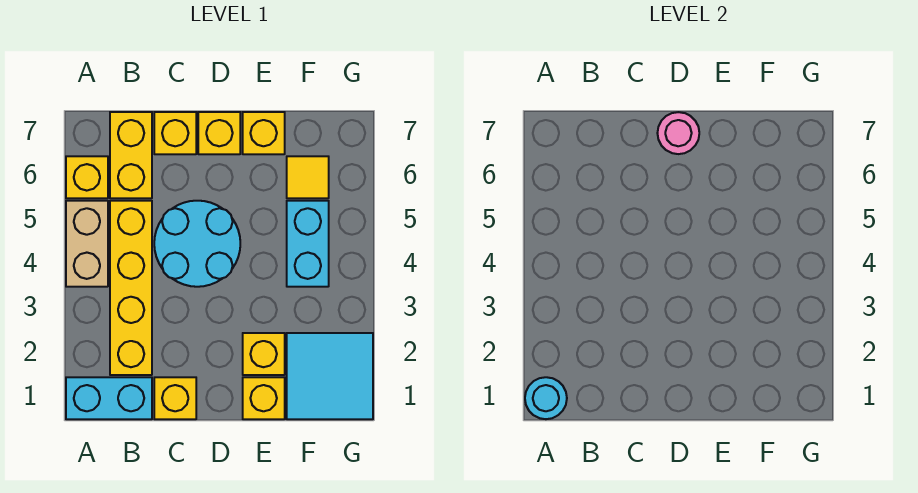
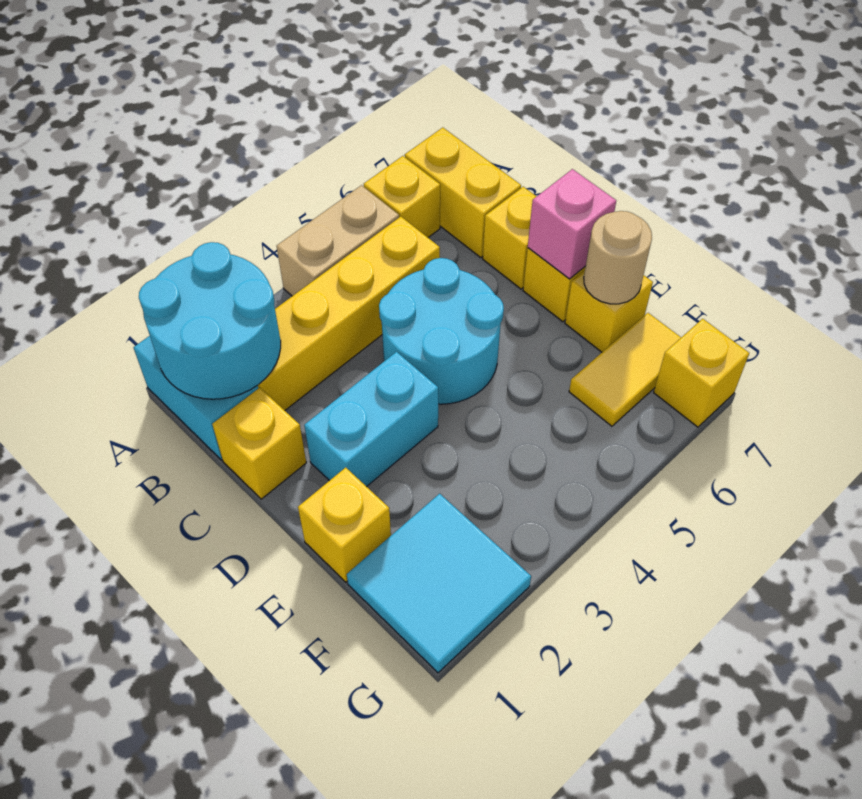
cyan 1x1 round brick [525,377,567,419] -> cyan 2x2 round brick [139,242,281,399]
yellow 1x2 brick [110,112,152,198] -> yellow 1x2 brick turned to [405,128,521,257]
pink 1x1 round brick [657,112,699,154] -> pink 1x1 brick [528,169,616,279]
yellow 1x1 brick [243,333,285,375] -> yellow 1x1 brick moved to [654,319,749,427]
none -> tan 1x1 round brick [584,211,652,304]
cyan 1x2 brick [287,201,329,287] -> cyan 1x2 brick moved to [304,352,438,487]
yellow 1x1 tile [287,156,329,198] -> yellow 1x2 tile [569,313,681,426]

